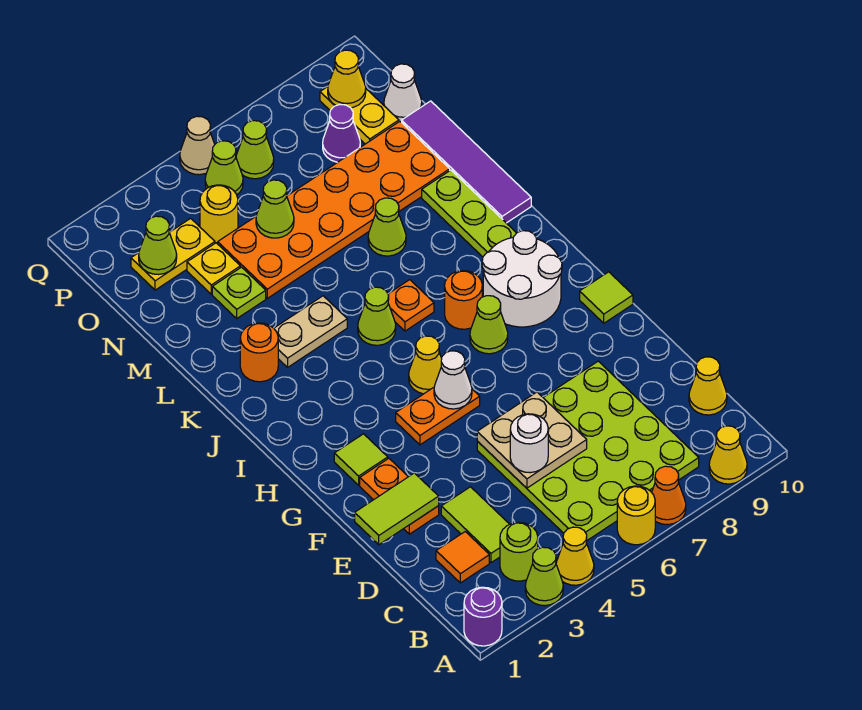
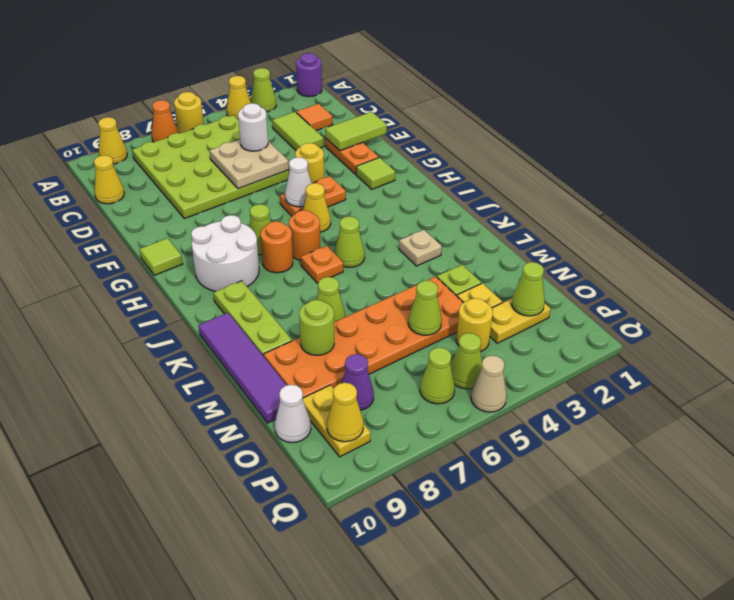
lime 1x1 round brick [500,522,538,581] -> lime 1x1 round brick moved to [299,300,334,355]
none -> yellow 1x1 round brick [295,143,324,183]
orange 1x1 round brick [240,323,278,382] -> orange 1x1 round brick moved to [289,210,320,261]
tan 1x2 plate [274,296,347,367] -> tan 1x1 plate [399,230,442,266]

